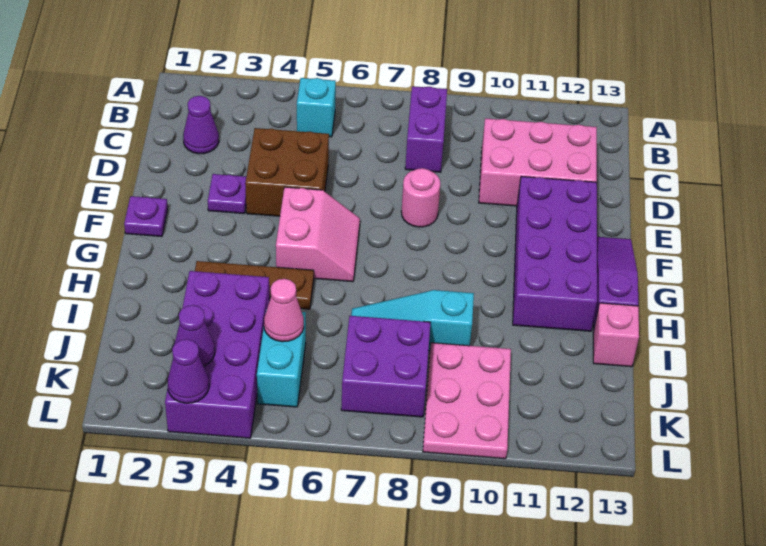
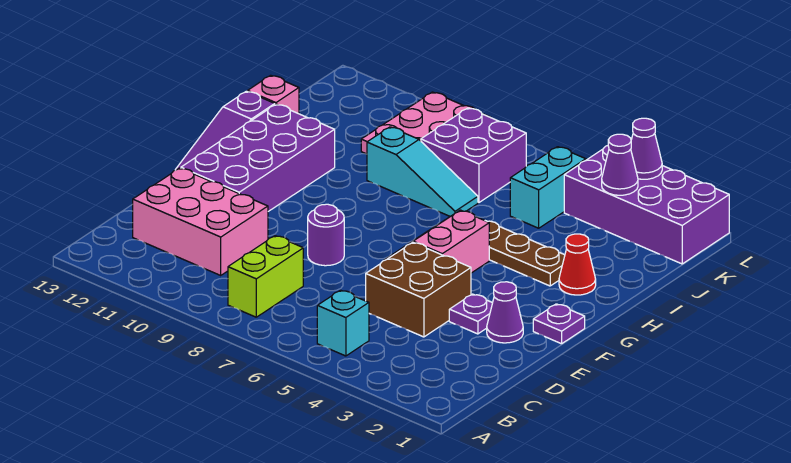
purple 1x2 brick [405,86,447,172] -> lime 1x2 brick [228,236,303,317]
purple 1x1 cone [183,96,219,154] -> purple 1x1 cone moved to [487,282,523,343]
pink 1x1 round brick [401,168,440,227] -> purple 1x1 round brick [307,204,344,266]
none -> red 1x1 cone [559,234,596,295]
purple 2x4 brick [165,271,270,438] -> purple 2x4 brick turned to [564,146,729,264]
pink 1x1 cone [264,279,304,342] -> none

